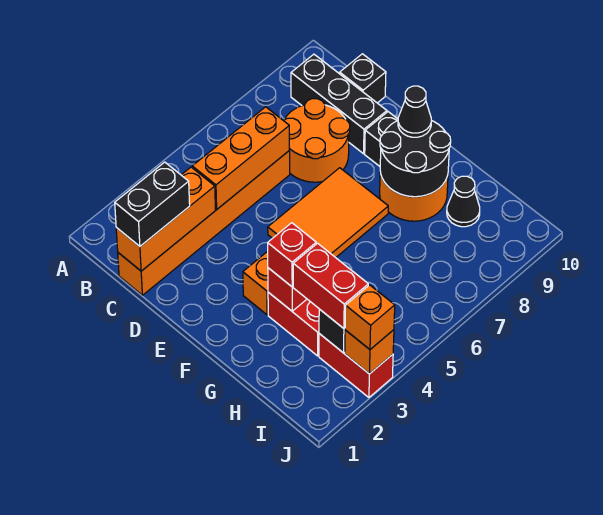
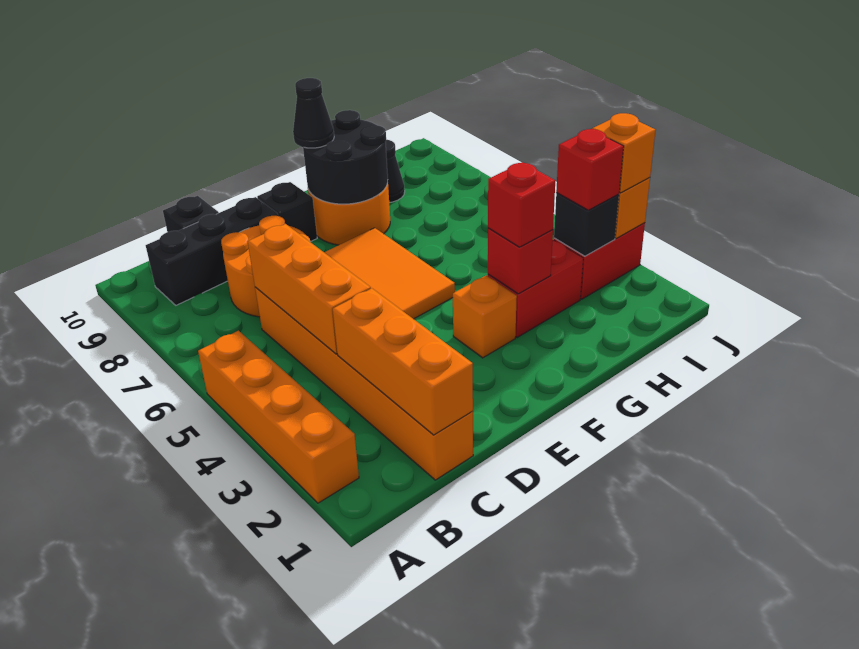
none -> orange 1x4 brick [198,331,359,503]
black 1x2 brick [115,162,190,246] -> none
red 1x2 brick [293,243,368,328] -> red 1x1 brick [556,129,624,210]

